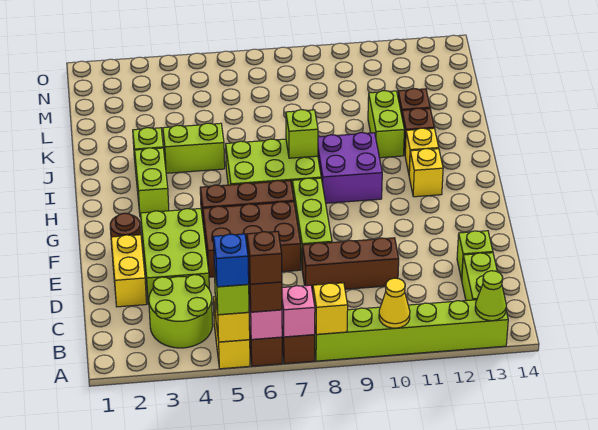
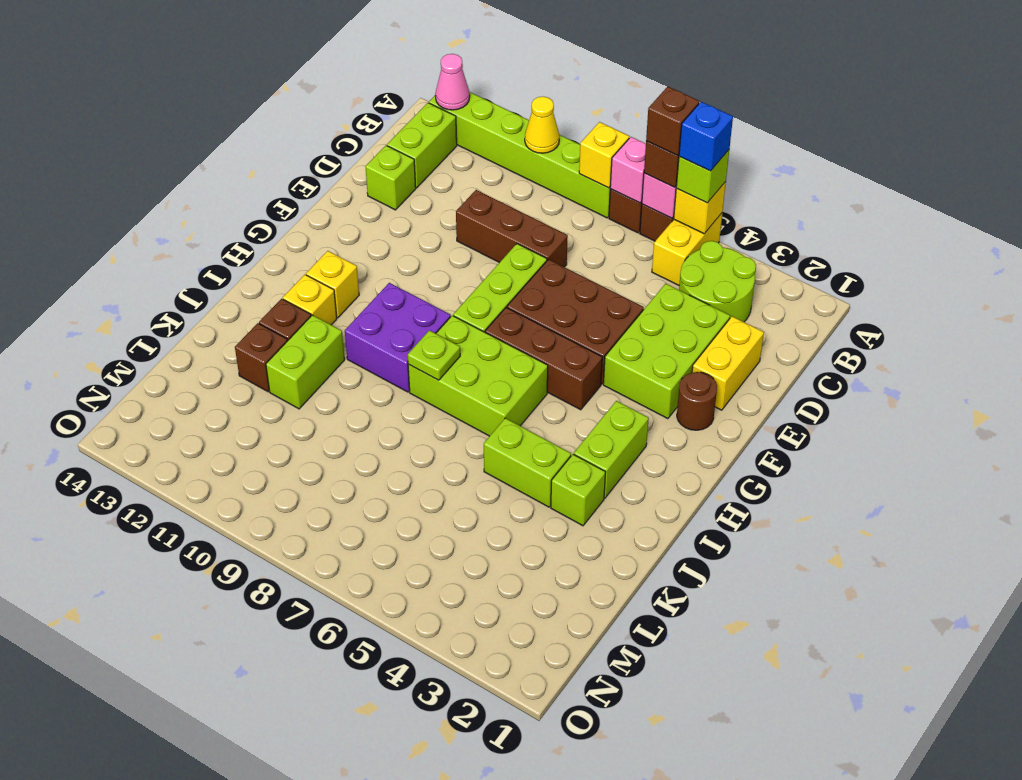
lime 1x1 cone [475,271,506,321] -> pink 1x1 cone [435,54,470,110]
lime 1x1 brick [286,110,318,158] -> lime 1x1 plate [408,330,460,380]

